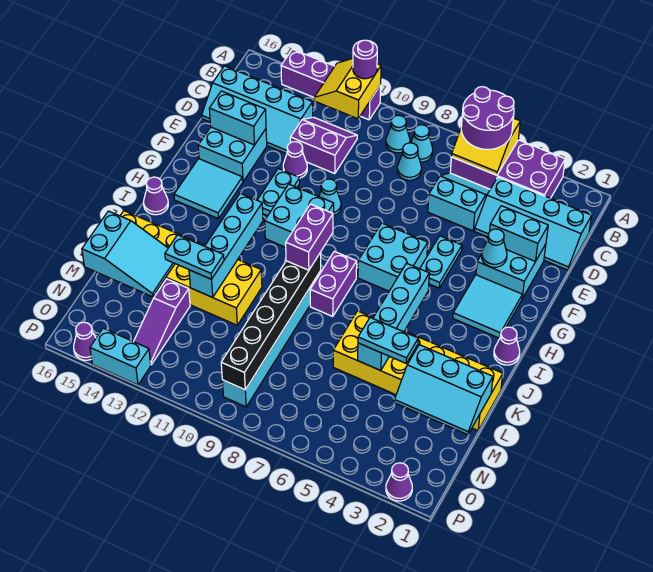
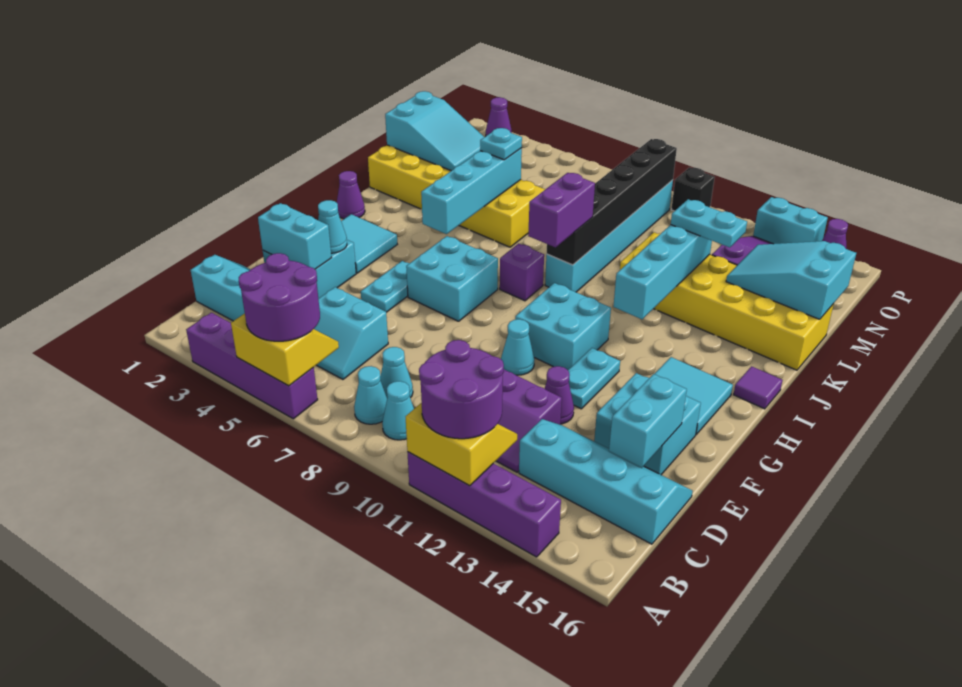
purple 2x4 brick [450,140,565,198] -> purple 1x4 brick [186,313,318,419]
yellow 2x2 slope [314,58,381,119] -> yellow 2x2 slope turned to [406,403,517,486]
purple 1x1 round brick [353,40,377,79] -> purple 2x2 round brick [419,340,504,439]
cyan 1x2 brick [209,91,266,145] -> cyan 1x2 brick turned to [609,374,687,468]
purple 1x2 brick [310,251,357,316] -> purple 1x1 brick [500,244,544,301]
purple 1x1 cone [144,177,168,215] -> purple 1x1 tile [734,366,783,409]
cyan 2x3 slope [394,345,493,435] -> cyan 2x3 slope turned to [385,91,484,171]
cyan 1x2 plate [358,318,418,363] -> cyan 1x1 plate [480,128,522,160]
none -> black 1x1 brick [671,168,715,211]

